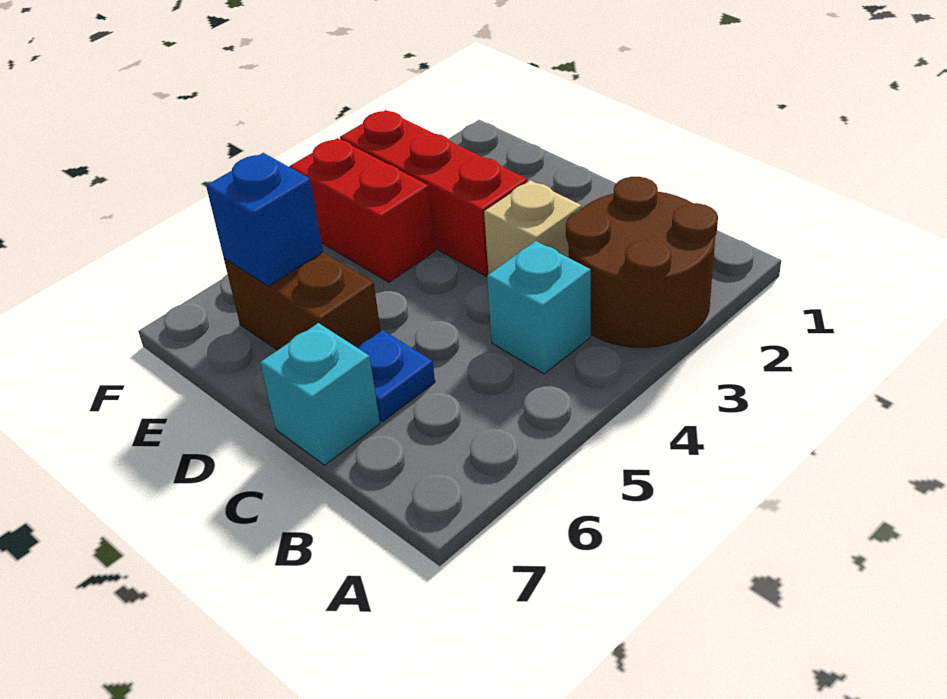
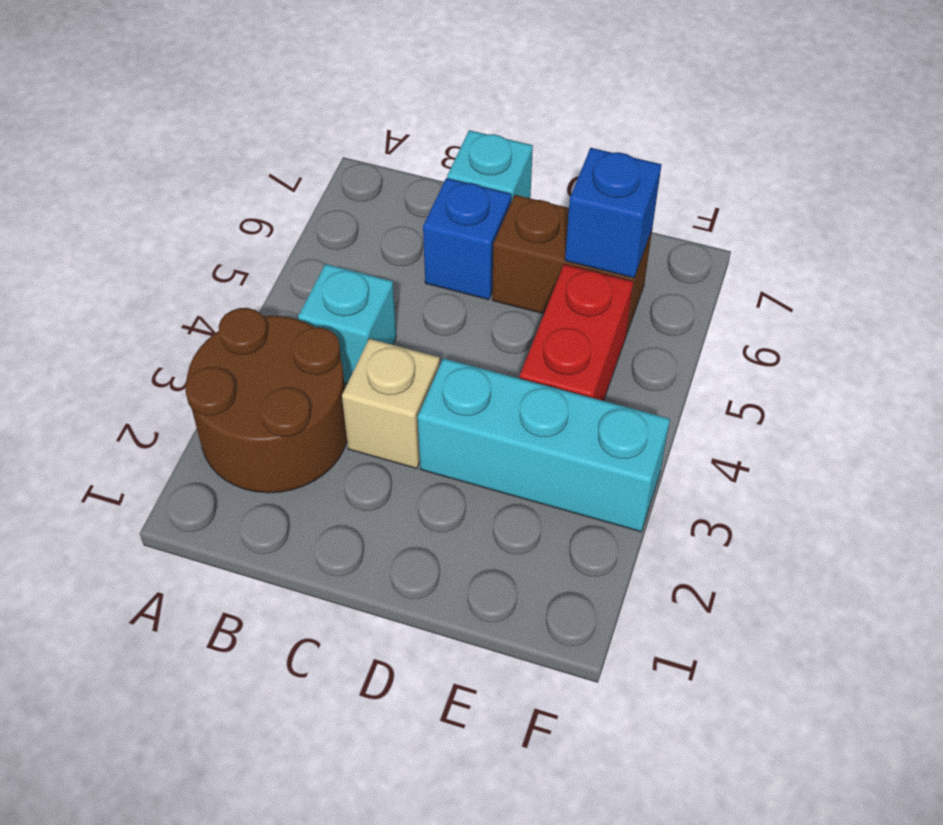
blue 1x1 plate [358,330,435,421] -> blue 1x1 brick [423,178,511,300]
red 1x3 brick [340,110,528,276] -> cyan 1x3 brick [418,358,670,532]
red 1x2 brick [289,138,435,282] -> red 1x2 brick turned to [520,264,633,401]

